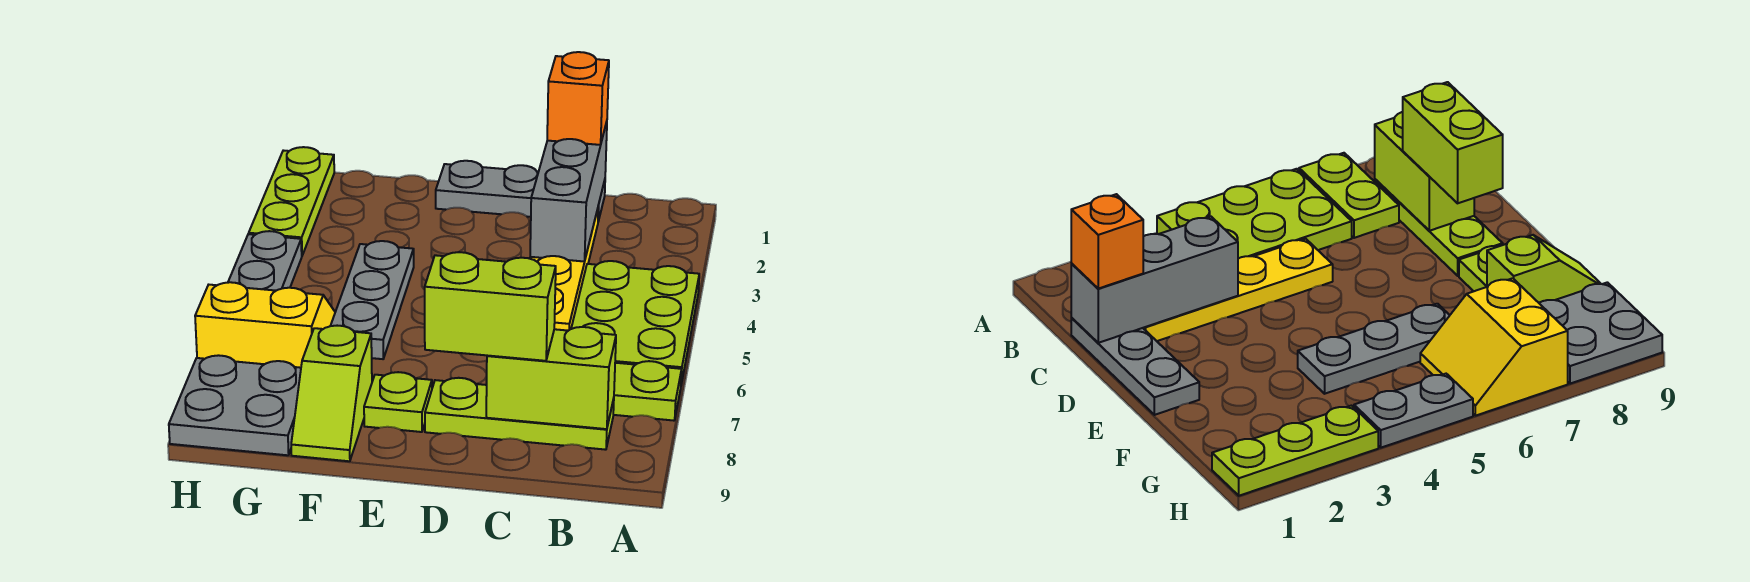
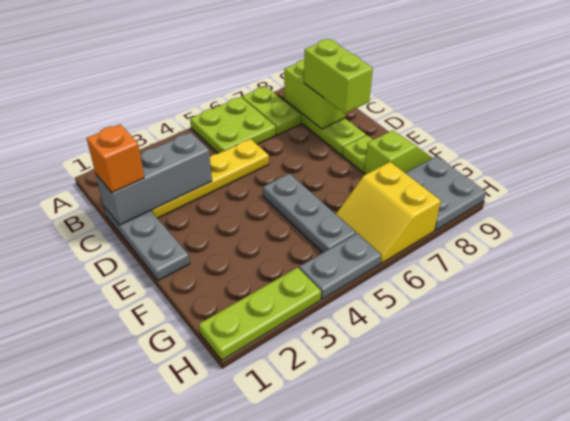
lime 2x3 plate [571,261,699,384] -> lime 2x2 plate [190,97,276,154]
grey 1x3 plate [331,241,414,359] -> grey 1x3 plate turned to [263,174,356,253]

